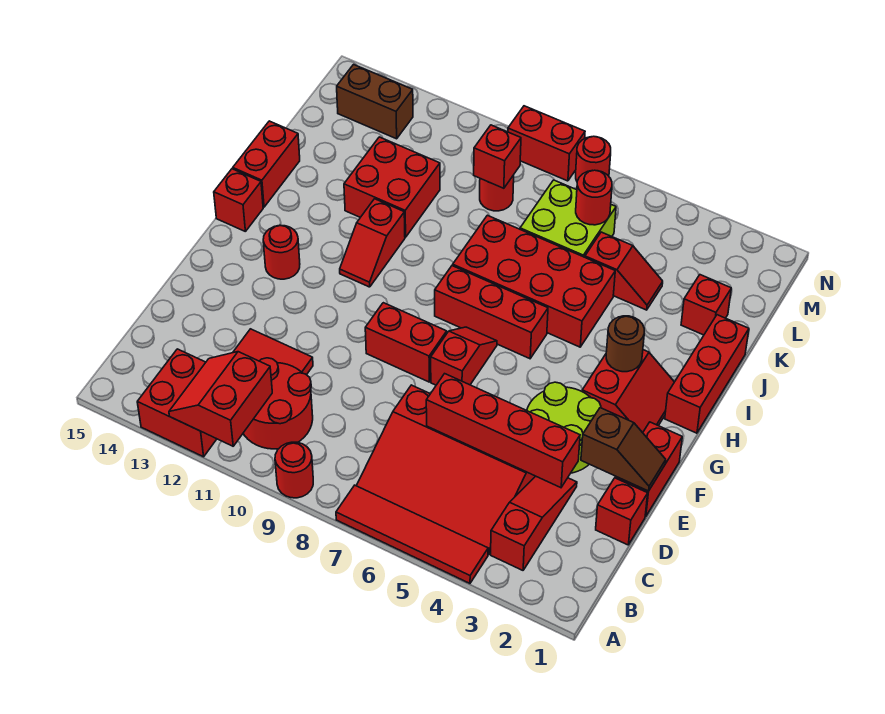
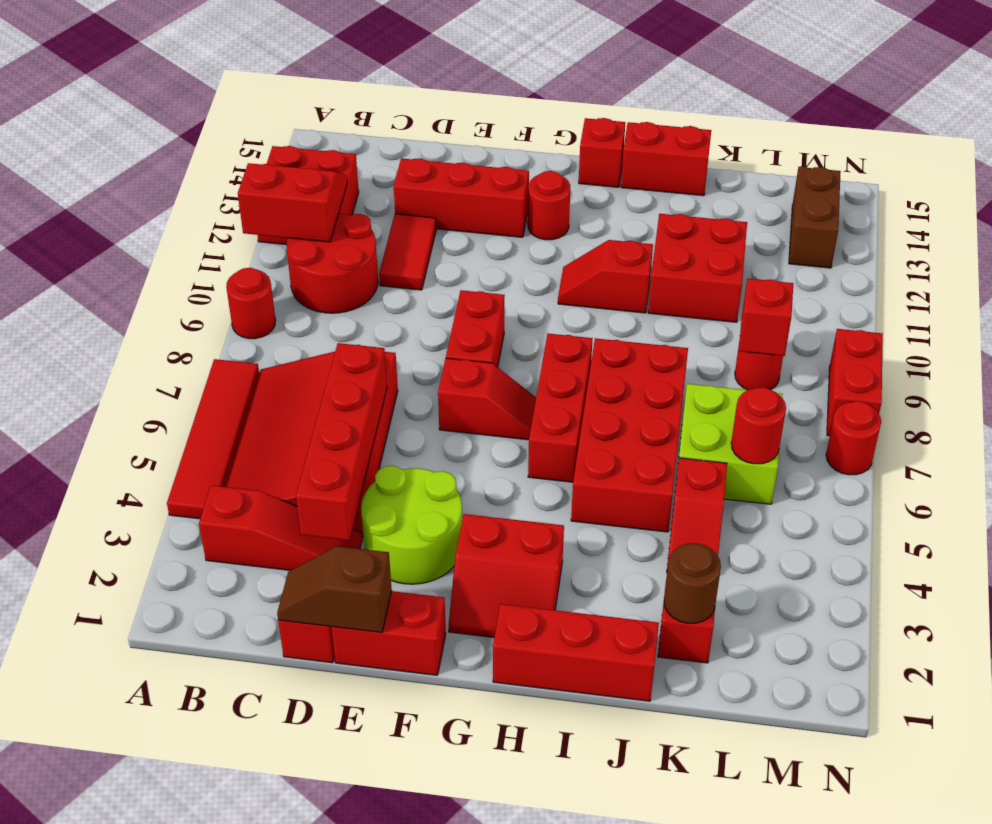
none -> red 1x3 brick [394,158,529,237]
brown 1x2 slope [581,408,666,491] -> brown 1x2 slope turned to [277,546,392,632]
brown 1x1 round brick [606,316,644,372] -> brown 1x1 round brick moved to [664,543,721,623]

